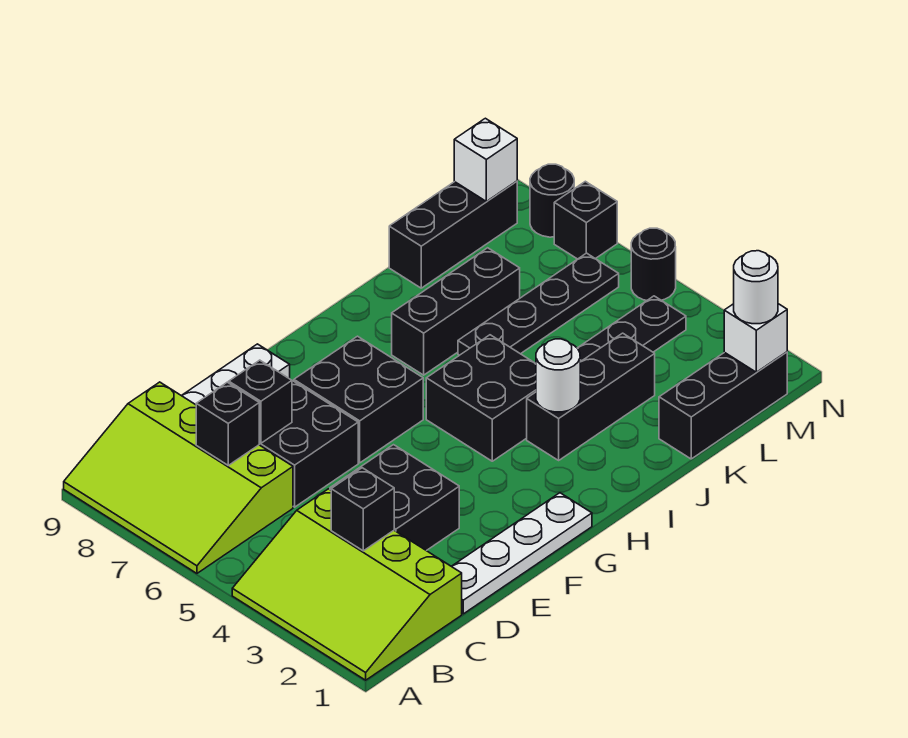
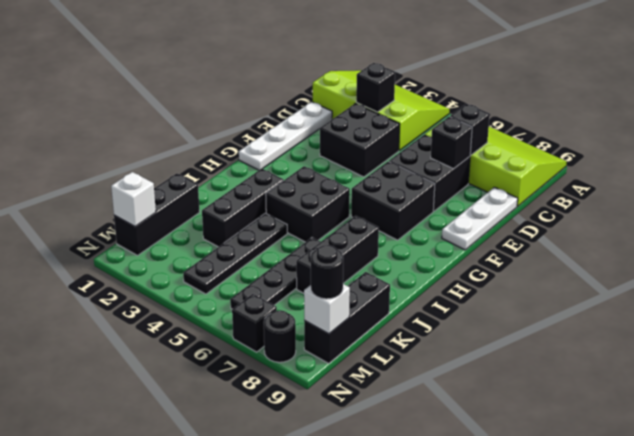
white 1x1 round brick [536,339,580,412] -> none
white 1x1 round brick [734,251,778,324] -> none
black 1x1 round brick [631,228,676,300] -> black 1x1 round brick moved to [311,245,343,299]

